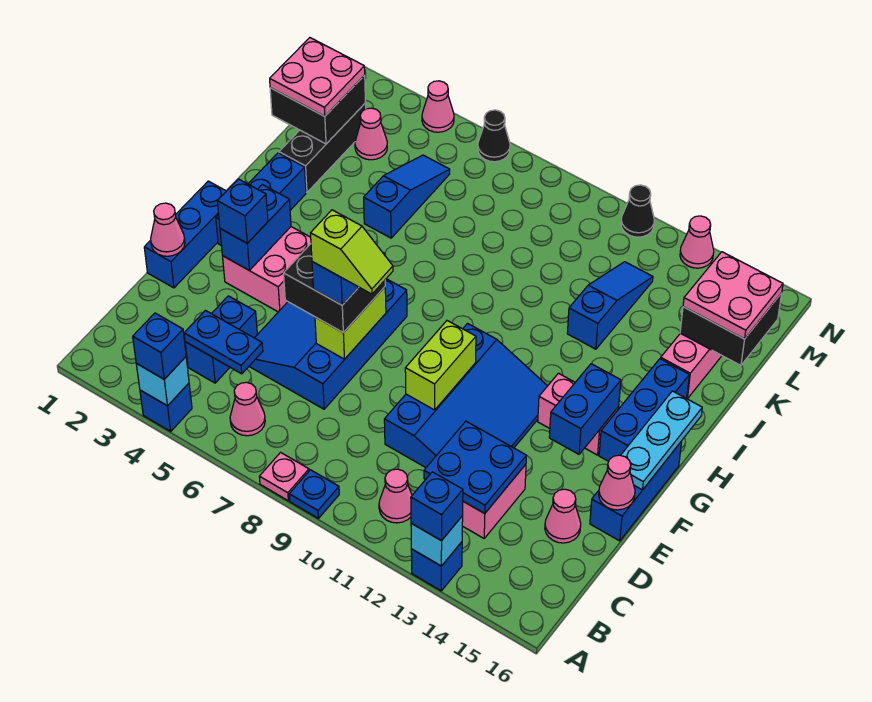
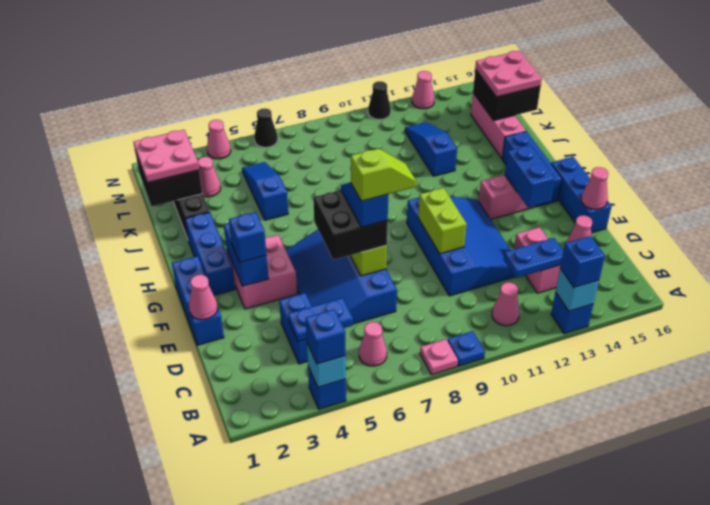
blue 2x2 plate [424,421,526,514] -> blue 1x2 plate [504,238,563,278]
cyan 1x3 plate [621,391,702,490] -> none

